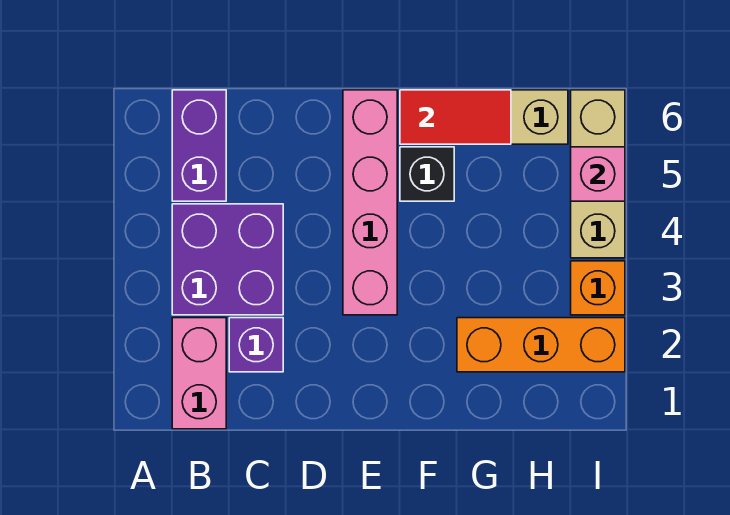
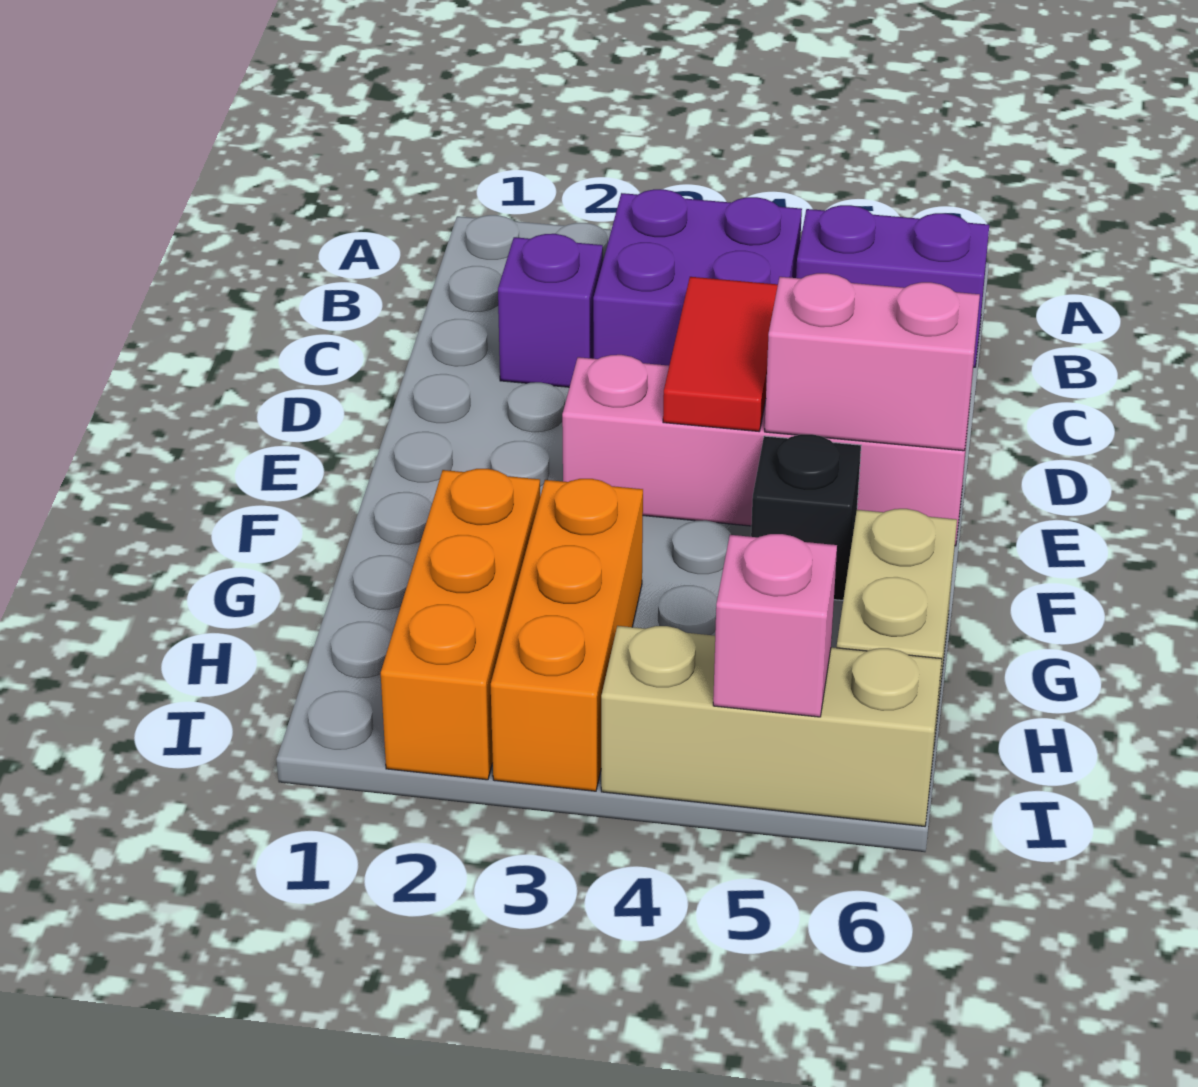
pink 1x2 brick [172,318,226,429] -> pink 1x2 brick moved to [765,273,980,451]
red 1x2 tile [400,90,511,144] -> red 1x2 tile moved to [663,277,778,431]
orange 1x1 brick [571,261,625,315] -> orange 1x3 brick [491,479,643,791]

